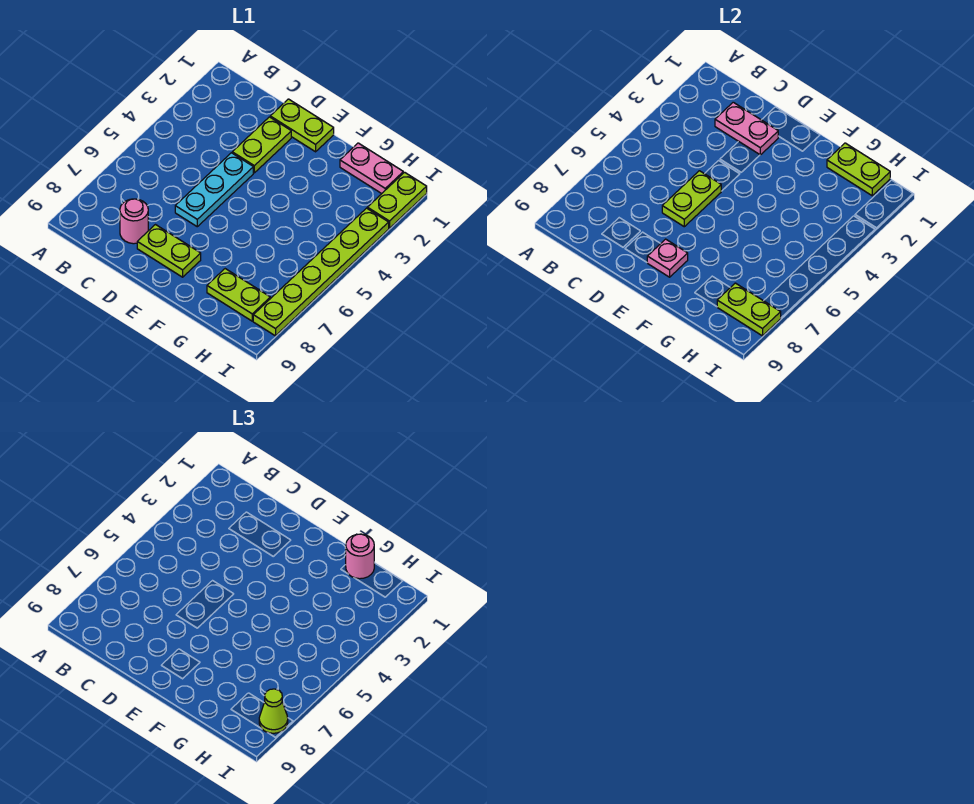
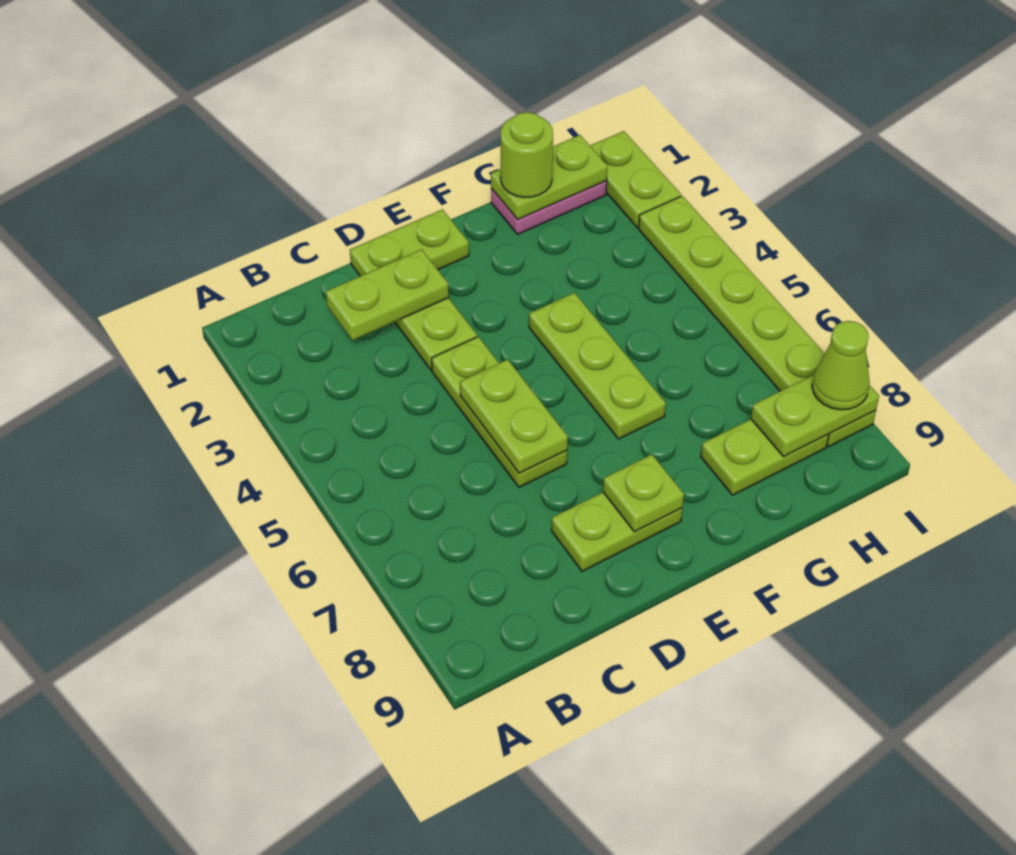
pink 1x2 plate [715,102,778,155] -> lime 1x2 plate [326,250,449,340]
pink 1x1 round brick [120,199,148,244] -> none
cyan 1x3 plate [175,153,253,227] -> lime 1x3 plate [432,337,567,487]
pink 1x1 plate [647,239,688,277] -> lime 1x1 plate [603,454,684,532]
none -> lime 1x3 plate [529,293,666,439]
pink 1x1 round brick [346,534,374,579] -> lime 1x1 round brick [500,112,553,198]

